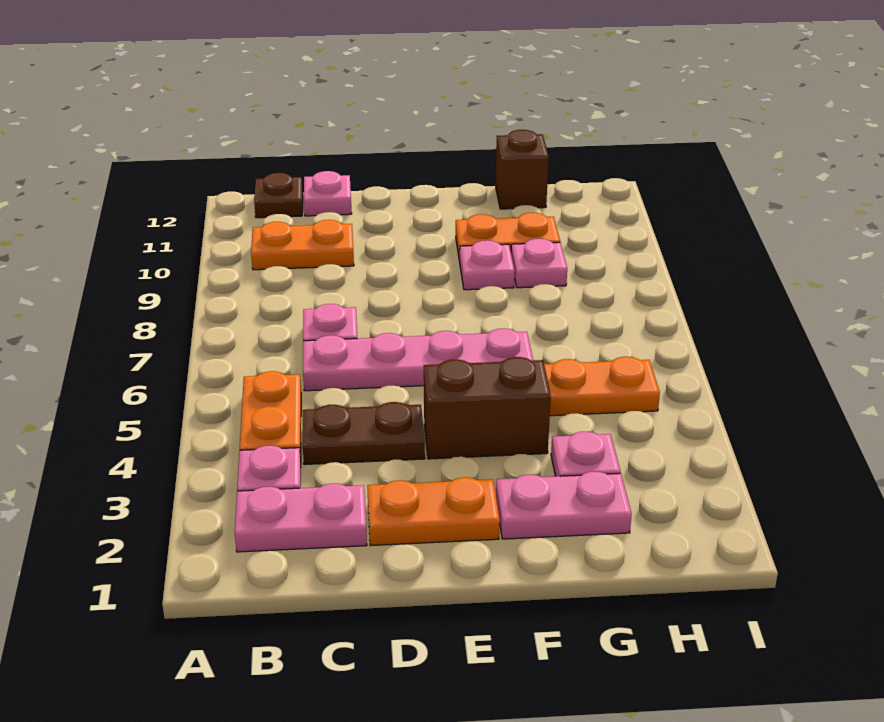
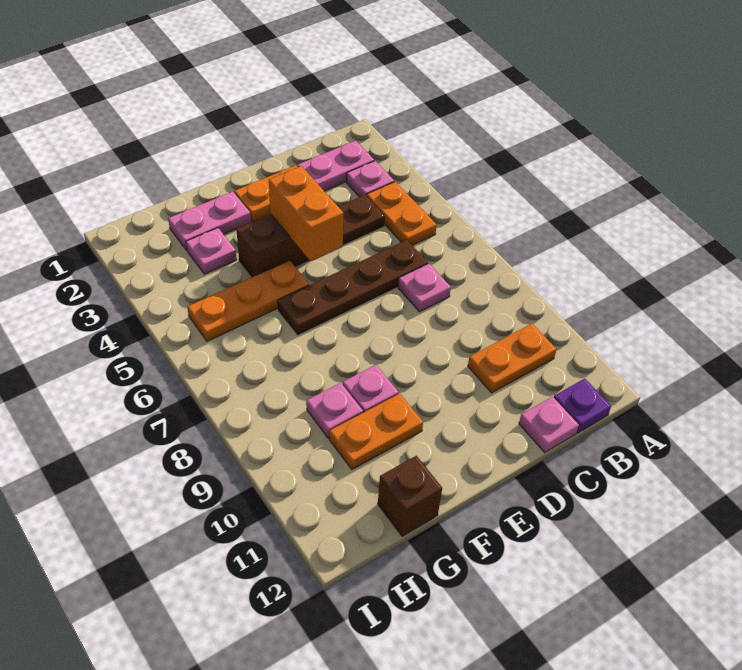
brown 1x1 plate [254,173,303,218] -> purple 1x1 plate [554,378,611,433]
pink 1x4 plate [303,328,533,391] -> brown 1x4 plate [278,240,428,334]
none -> orange 1x2 brick [269,166,343,261]

